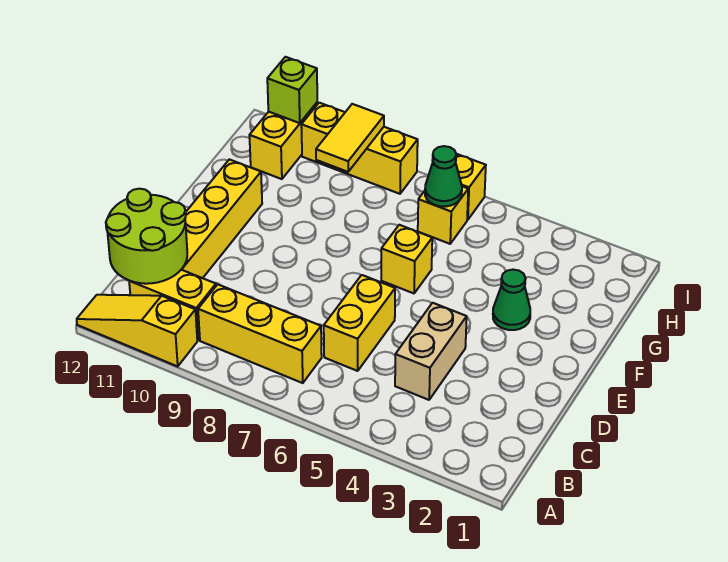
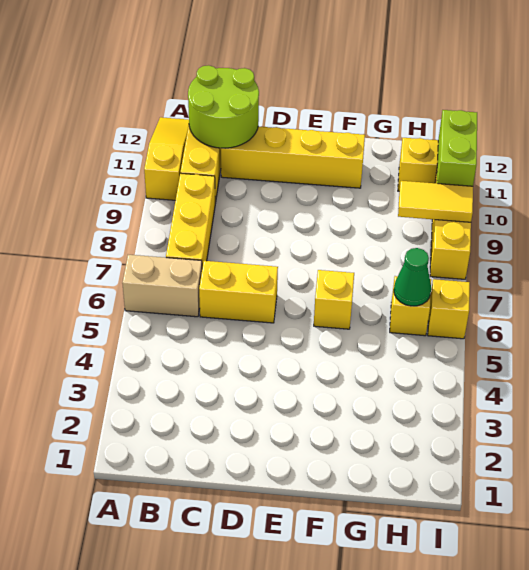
tan 1x2 brick [395,303,467,400] -> tan 1x2 brick moved to [122,255,202,317]
green 1x1 cone [493,270,530,330] -> none
lime 1x1 brick [267,57,317,123] -> lime 1x2 brick [437,110,477,186]

